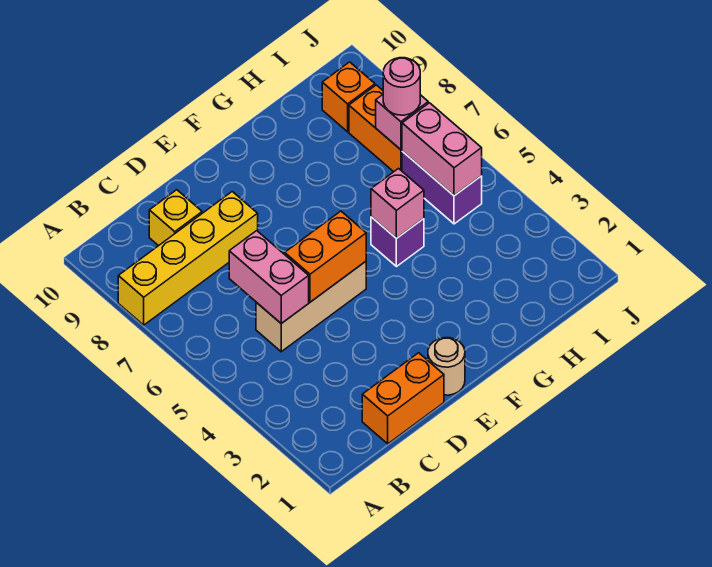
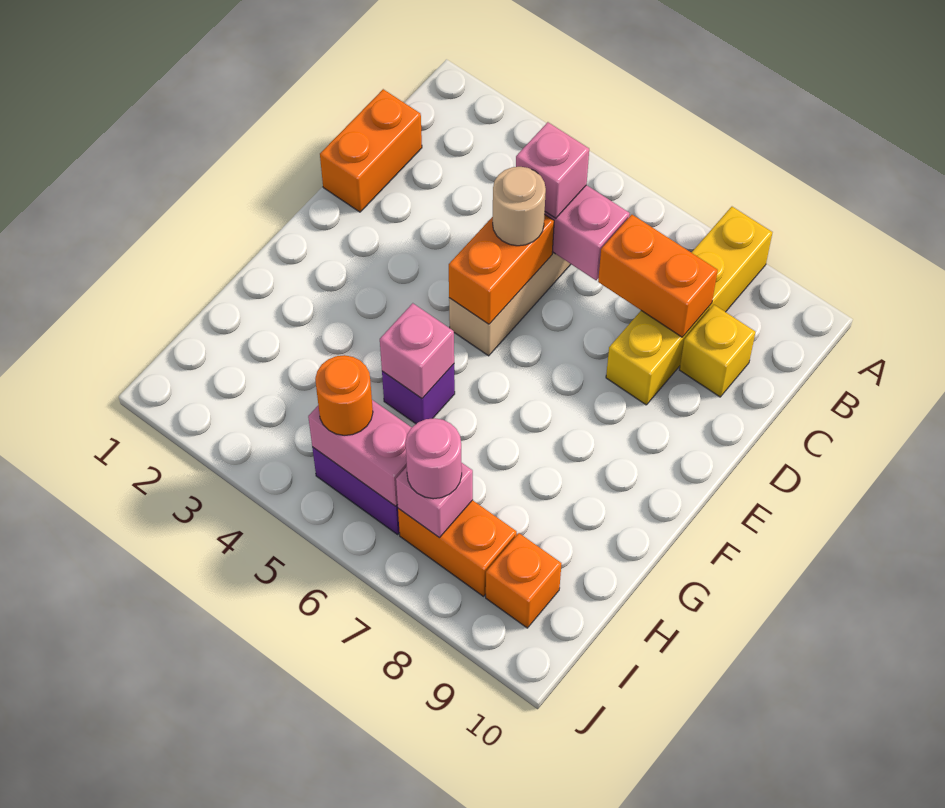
none -> pink 1x1 brick [516,122,589,218]
none -> orange 1x2 brick [598,215,718,337]
tan 1x1 round brick [428,338,465,395] -> tan 1x1 round brick moved to [493,167,546,246]
none -> orange 1x1 round brick [315,355,373,435]

